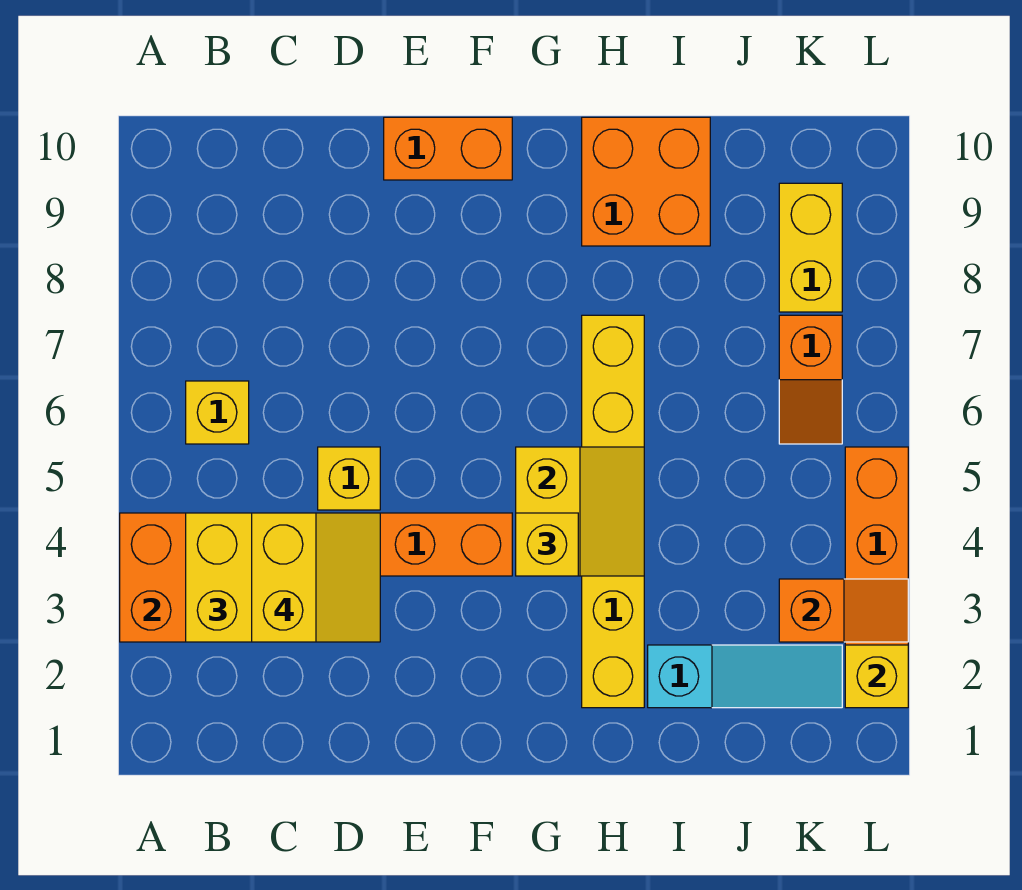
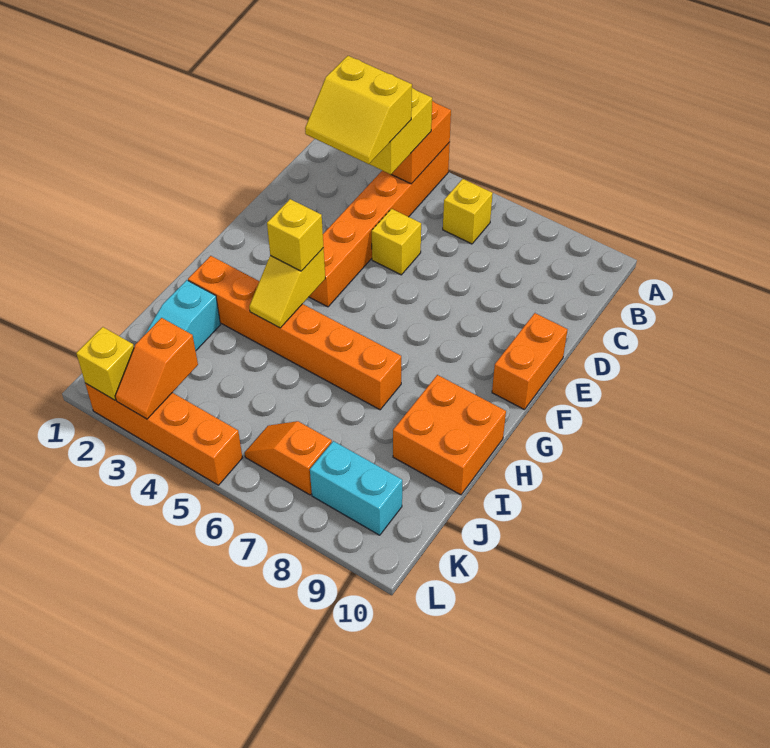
yellow 2x2 slope [516,447,644,576] -> yellow 1x2 slope [249,248,325,328]
yellow 1x6 brick [582,315,644,708] -> orange 1x6 brick [188,256,401,410]
yellow 1x2 brick [779,183,842,312] -> cyan 1x2 brick [310,441,402,535]

